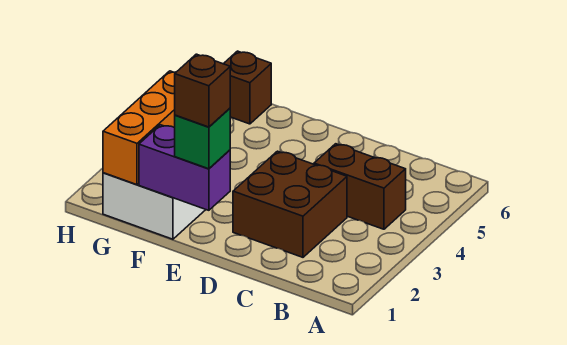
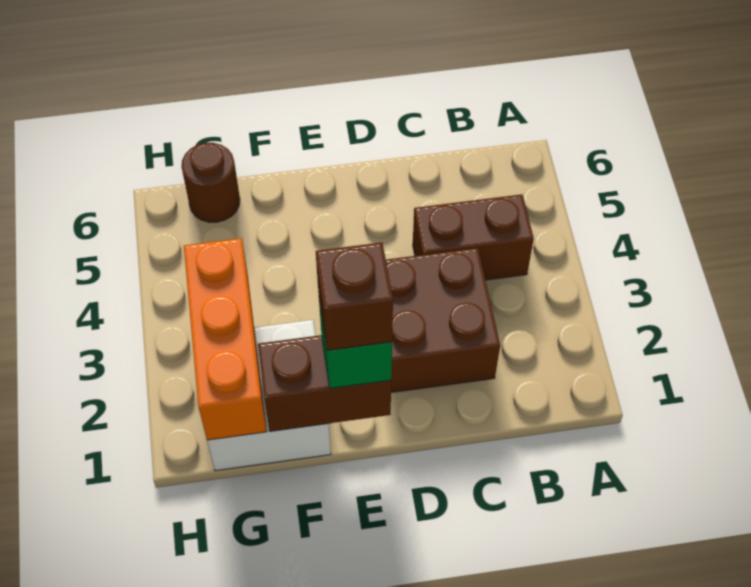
purple 1x2 brick [139,125,230,210] -> brown 1x2 brick [258,335,391,431]
brown 1x1 brick [224,51,271,124] -> brown 1x1 round brick [181,143,240,222]

